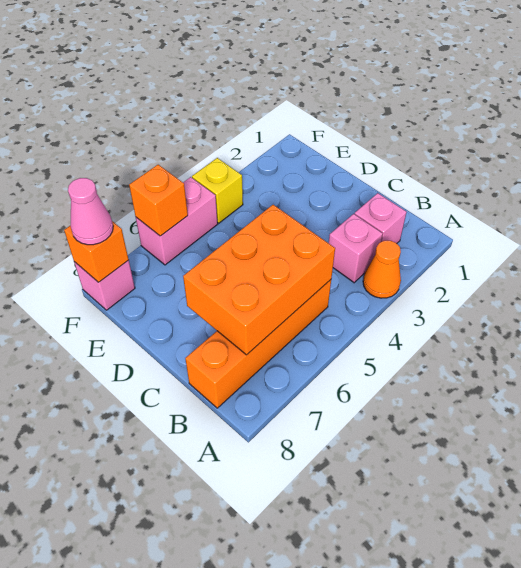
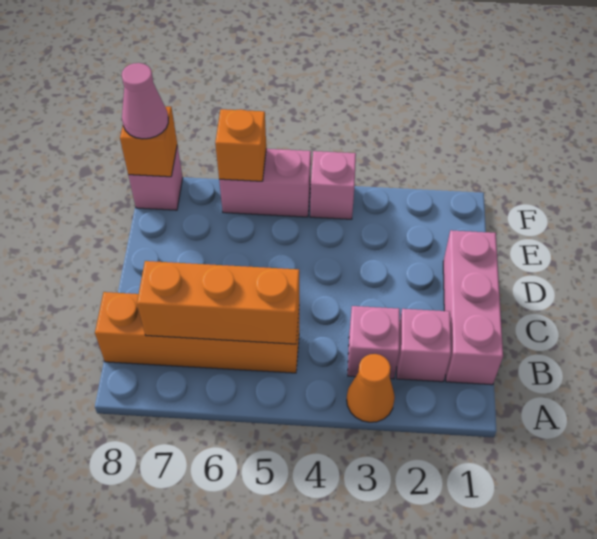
none -> pink 1x3 brick [443,230,503,385]
orange 2x3 brick [183,205,335,355] -> orange 1x3 brick [137,261,299,344]
yellow 1x1 brick [192,158,243,223] -> pink 1x1 brick [310,151,356,219]

